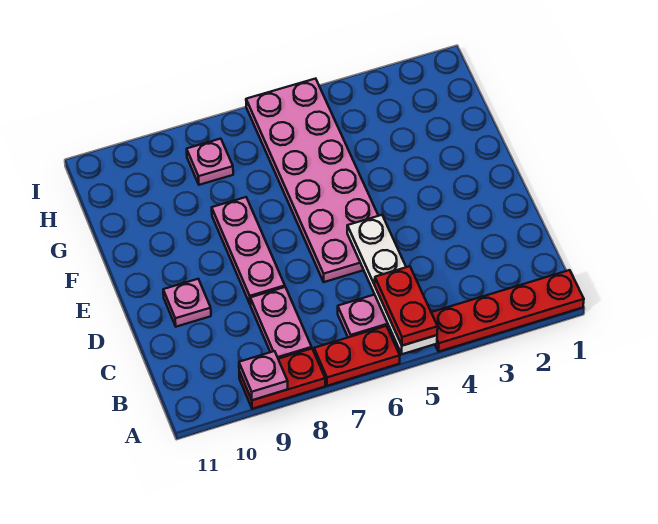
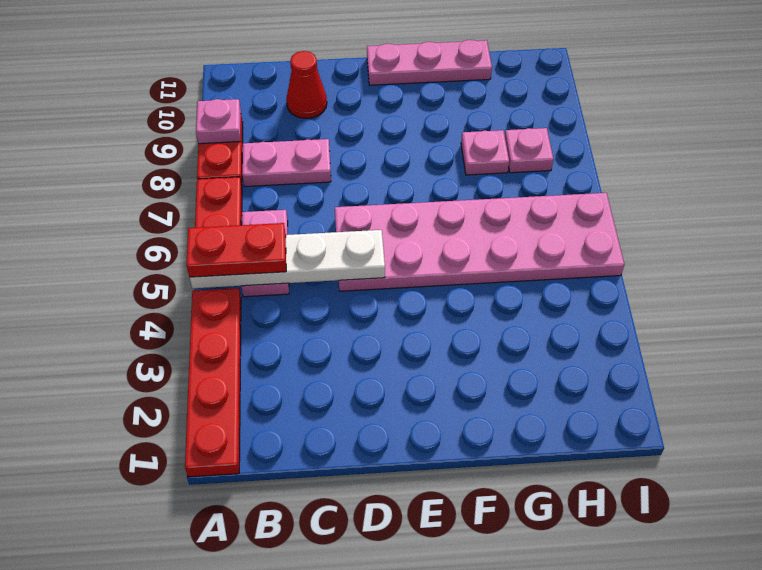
none -> red 1x1 cone [286,51,327,118]
pink 1x3 plate [212,197,285,304] -> pink 1x3 plate moved to [367,40,492,85]
pink 1x1 plate [163,279,211,327] -> pink 1x1 plate moved to [461,130,509,175]

